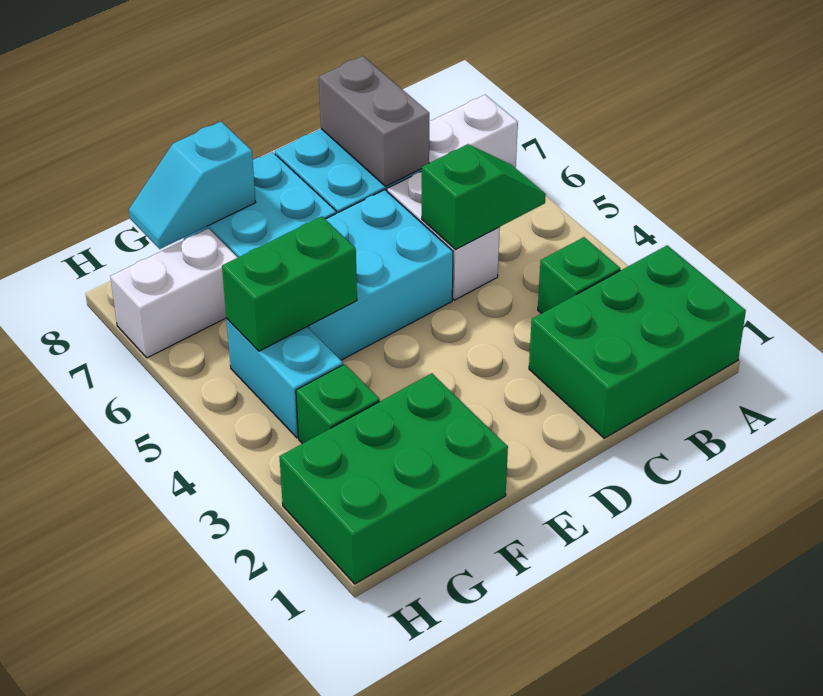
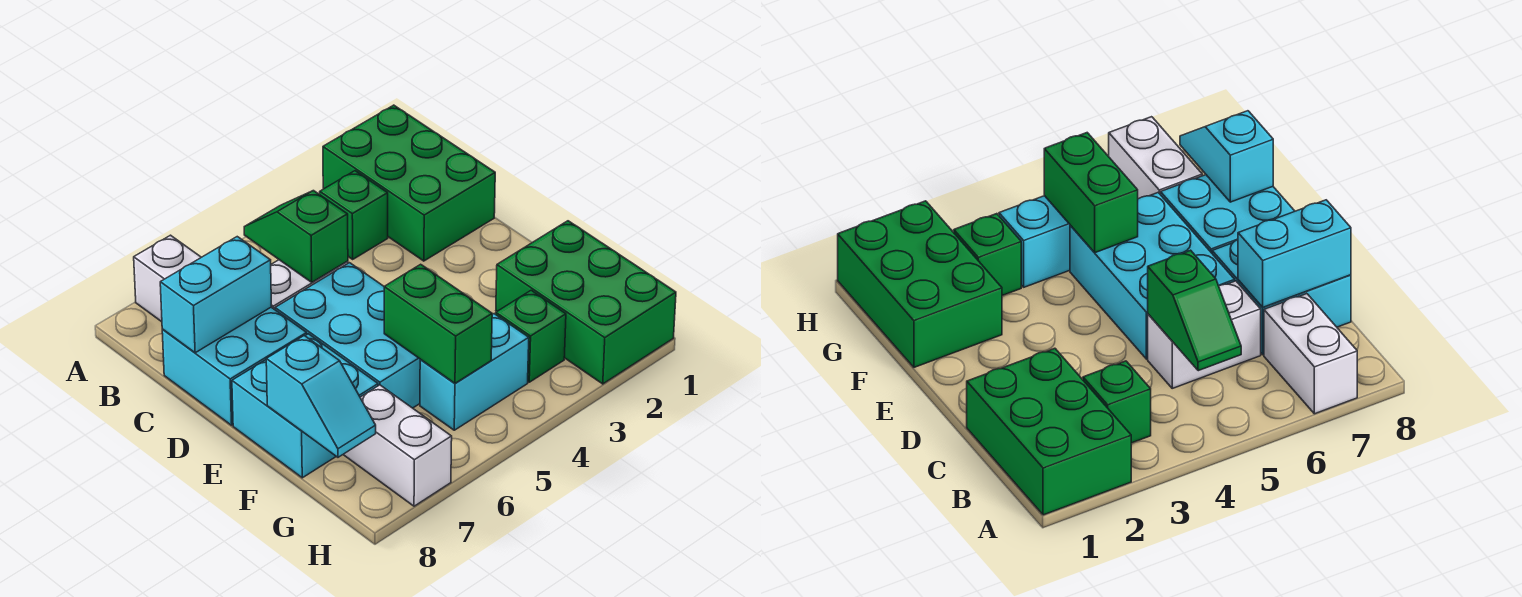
grey 1x2 brick [319,56,429,186] -> cyan 1x2 brick [160,237,272,353]

